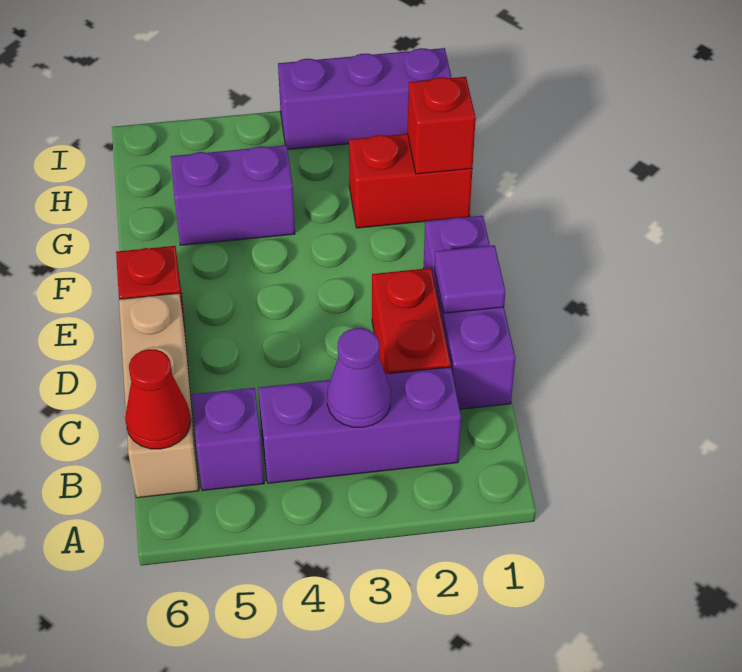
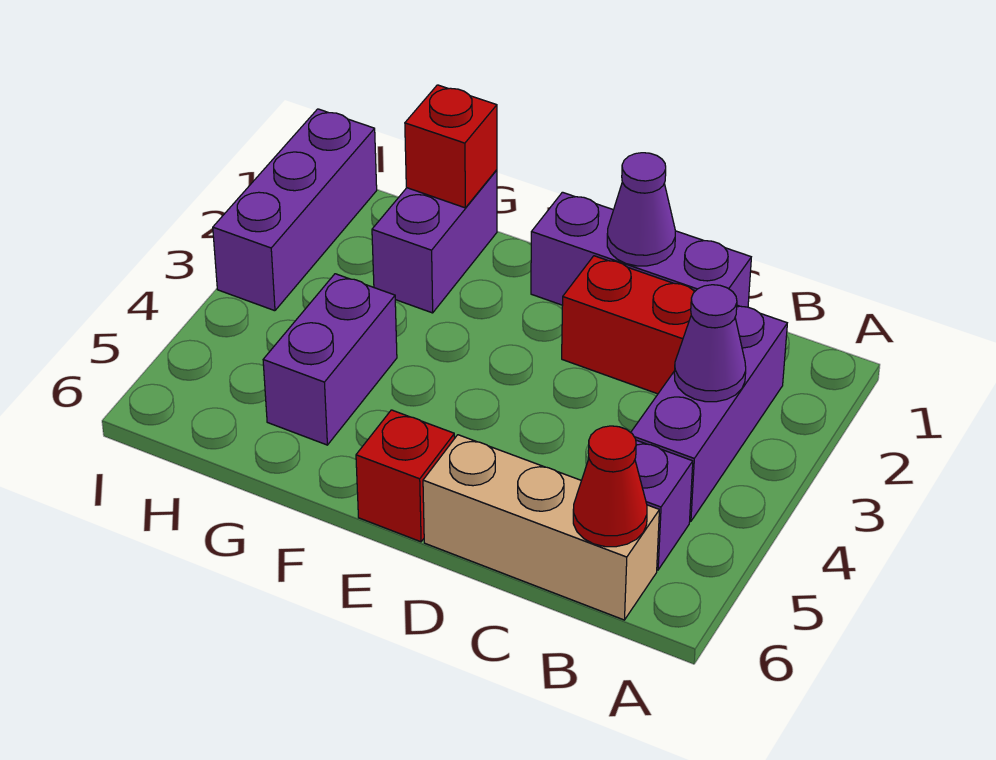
purple 1x1 tile [435,245,505,313] -> purple 1x1 cone [607,153,675,266]
red 1x2 brick [349,134,472,228] -> purple 1x2 brick [372,170,497,313]

